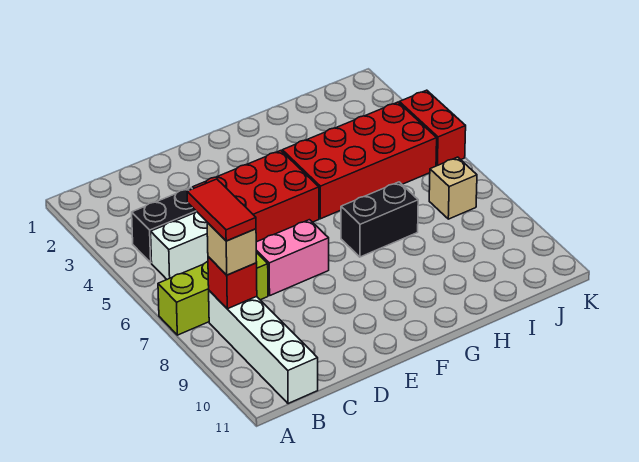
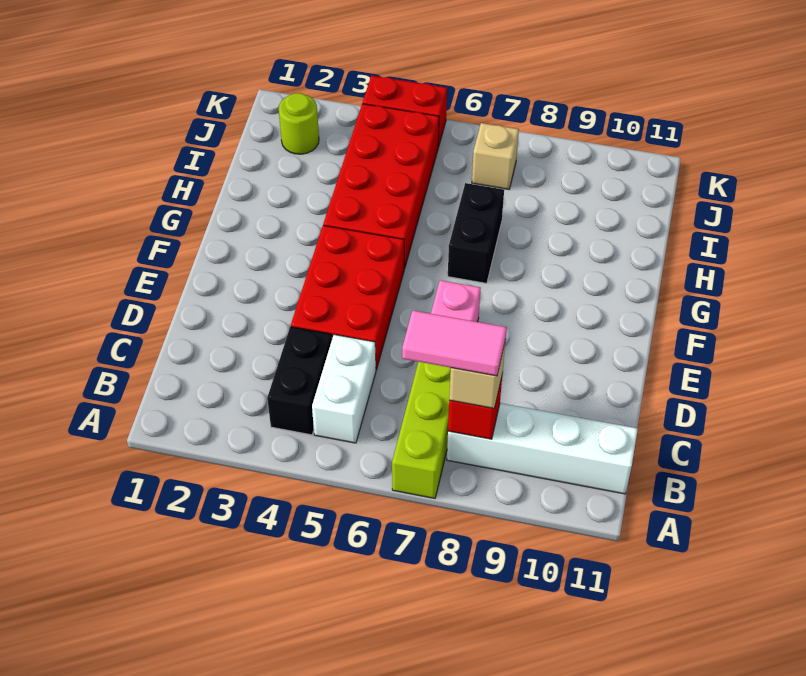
red 1x2 tile [187,179,256,241] -> pink 1x2 tile [402,311,507,376]
none -> lime 1x1 round brick [279,93,319,154]

